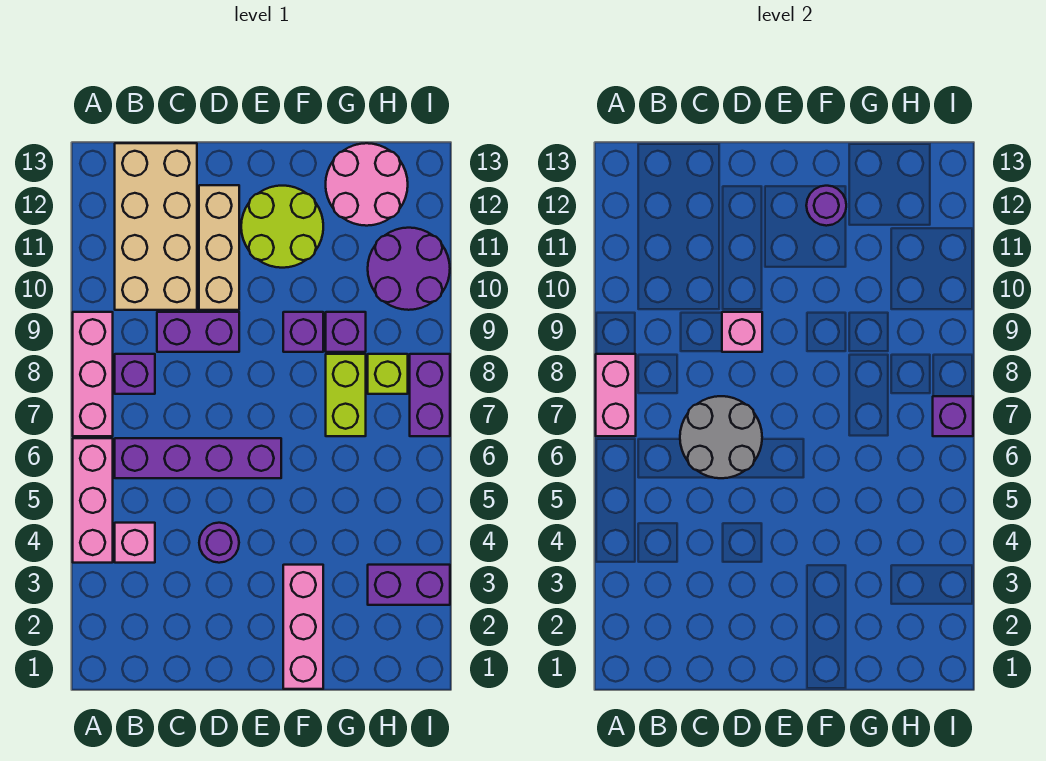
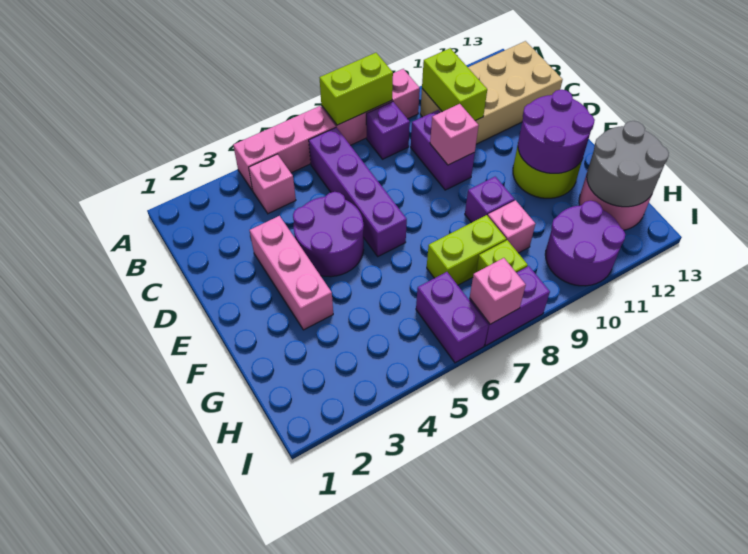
pink 1x2 brick [596,354,636,436] -> lime 1x2 brick [320,53,393,125]
none -> lime 1x2 brick [422,48,487,121]
grey 2x2 round brick [680,396,762,478] -> grey 2x2 round brick moved to [587,121,669,207]
purple 1x1 round brick [199,523,239,563] -> purple 2x2 round brick [293,192,364,277]
tan 1x3 brick [199,185,239,310] -> none
pink 1x3 brick [283,565,323,689] -> pink 1x3 brick turned to [250,216,333,330]
purple 1x1 round brick [806,186,846,226] -> purple 2x2 round brick [518,90,595,173]
purple 1x1 brick [326,312,366,352] -> pink 1x1 brick [488,200,535,253]
purple 1x2 brick [368,565,450,605] -> purple 1x2 brick moved to [416,272,488,363]
purple 1x1 brick [933,396,973,436] -> pink 1x1 brick [470,258,526,324]

